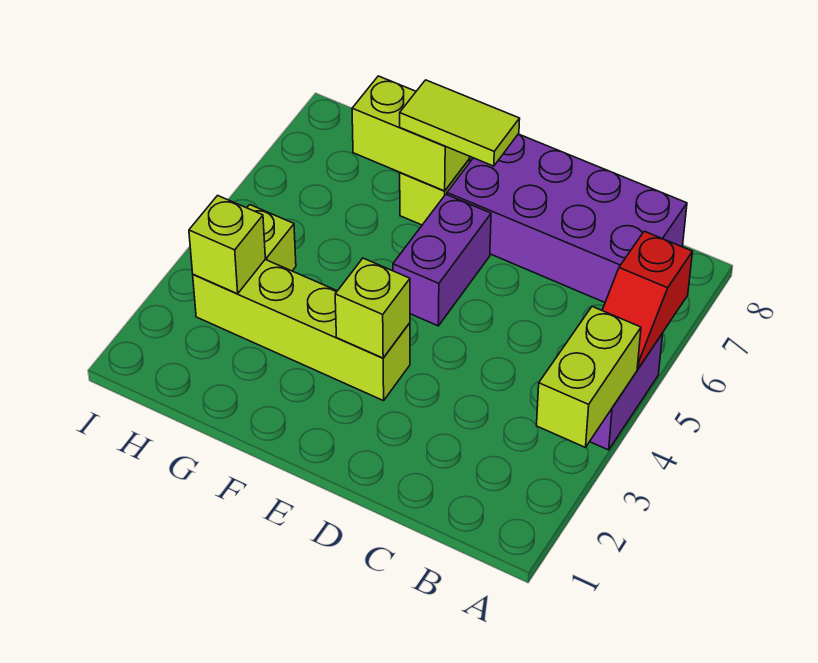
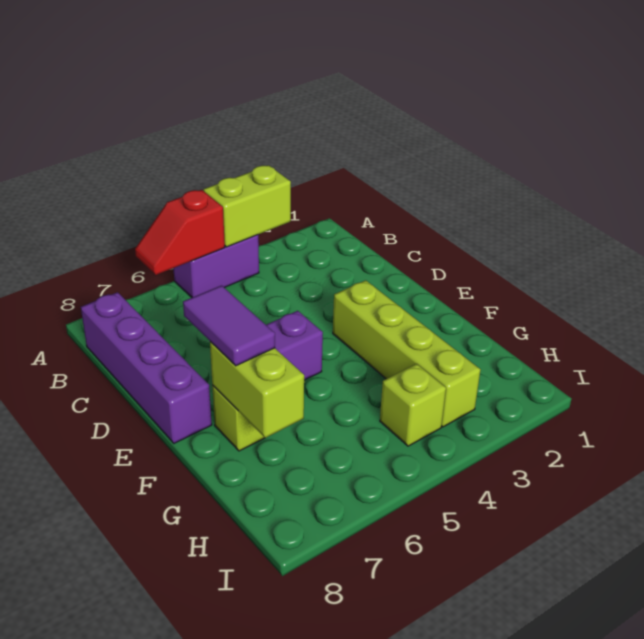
red 1x2 slope [602,231,693,369] -> red 1x2 slope turned to [135,190,225,275]
purple 2x4 brick [447,134,687,302] -> purple 1x4 brick [81,292,212,443]
lime 1x1 brick [335,258,410,358] -> none
lime 1x2 tile [400,80,520,166] -> purple 1x2 tile [183,286,275,366]
lime 1x1 brick [189,196,265,294] -> none

